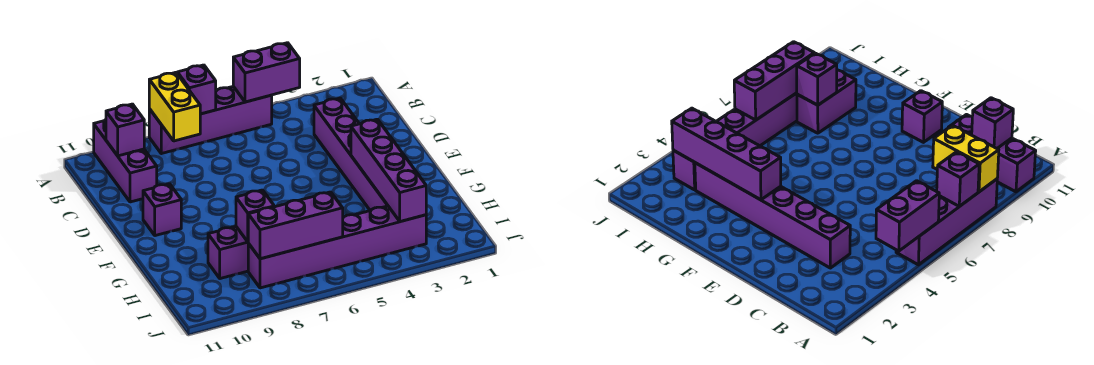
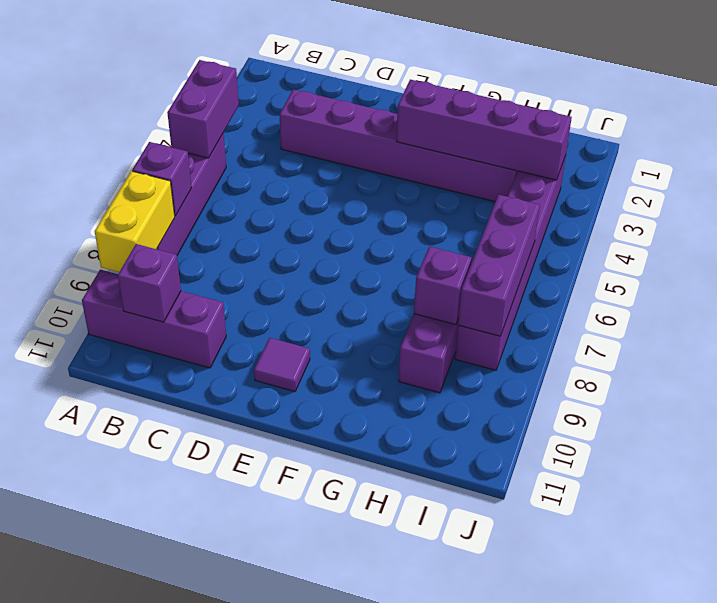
yellow 1x2 brick [149,72,200,141] -> yellow 1x2 brick turned to [95,171,175,272]
purple 1x1 brick [143,184,181,236] -> purple 1x1 tile [254,338,310,392]

